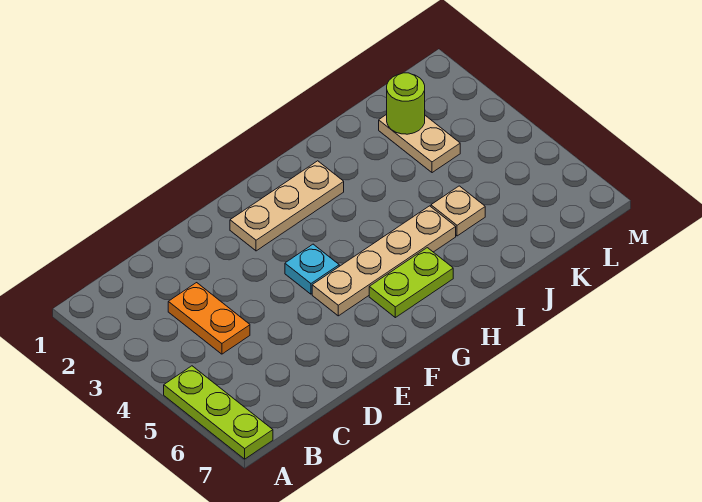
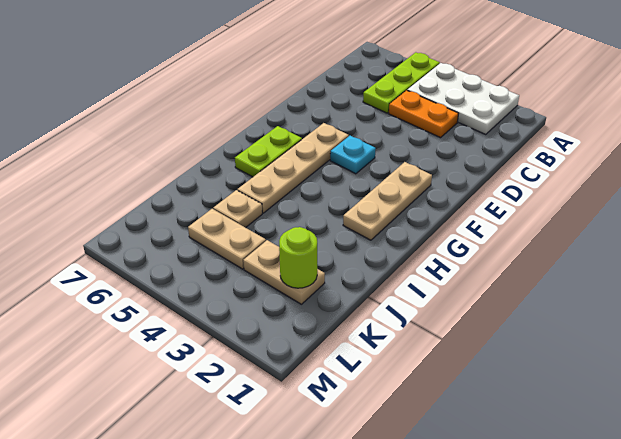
none -> white 2x3 plate [407,63,519,135]
lime 1x3 plate [164,366,273,459] -> lime 1x3 plate turned to [363,52,440,113]
none -> tan 1x2 plate [188,209,266,269]

